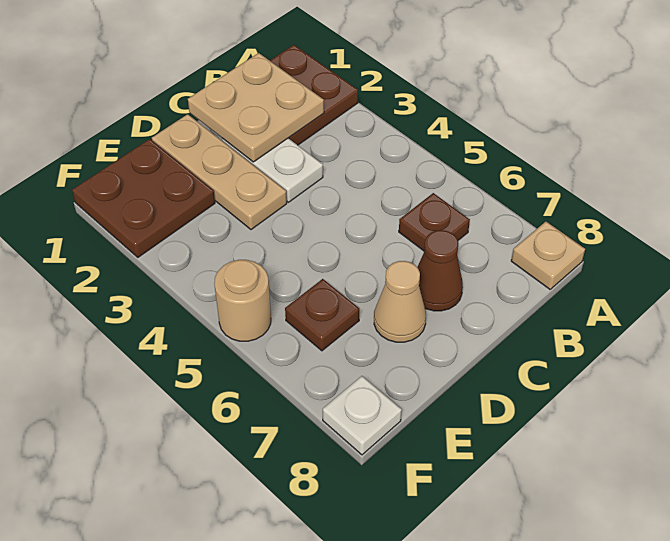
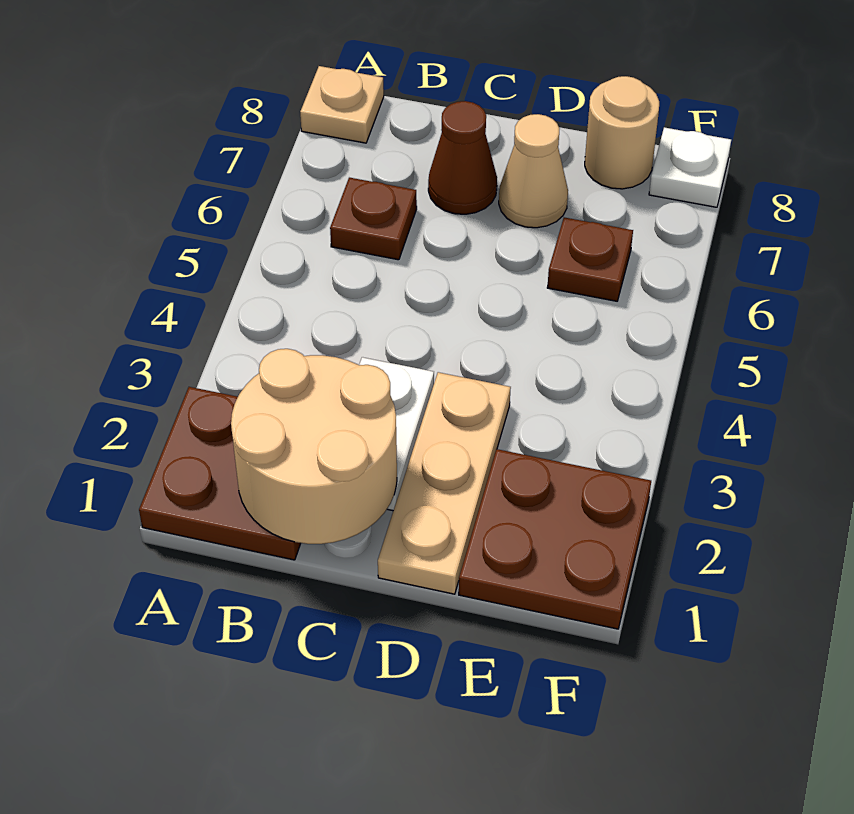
tan 2x2 plate [188,53,324,162] -> tan 2x2 round brick [231,349,397,544]
tan 1x1 round brick [214,260,271,341] -> tan 1x1 round brick moved to [585,76,659,189]

